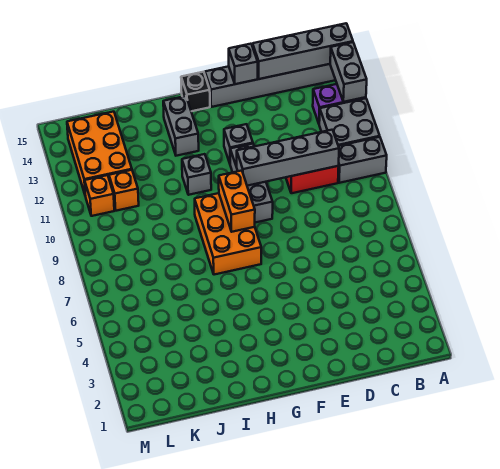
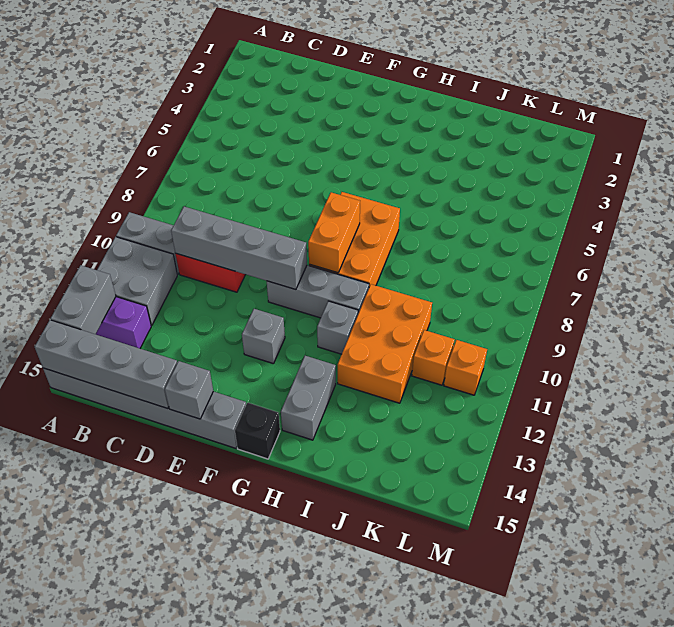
grey 1x3 brick [230,144,273,223] -> grey 1x3 brick turned to [267,265,369,318]
orange 2x3 brick [67,112,132,194] -> orange 2x3 brick moved to [338,284,432,403]

